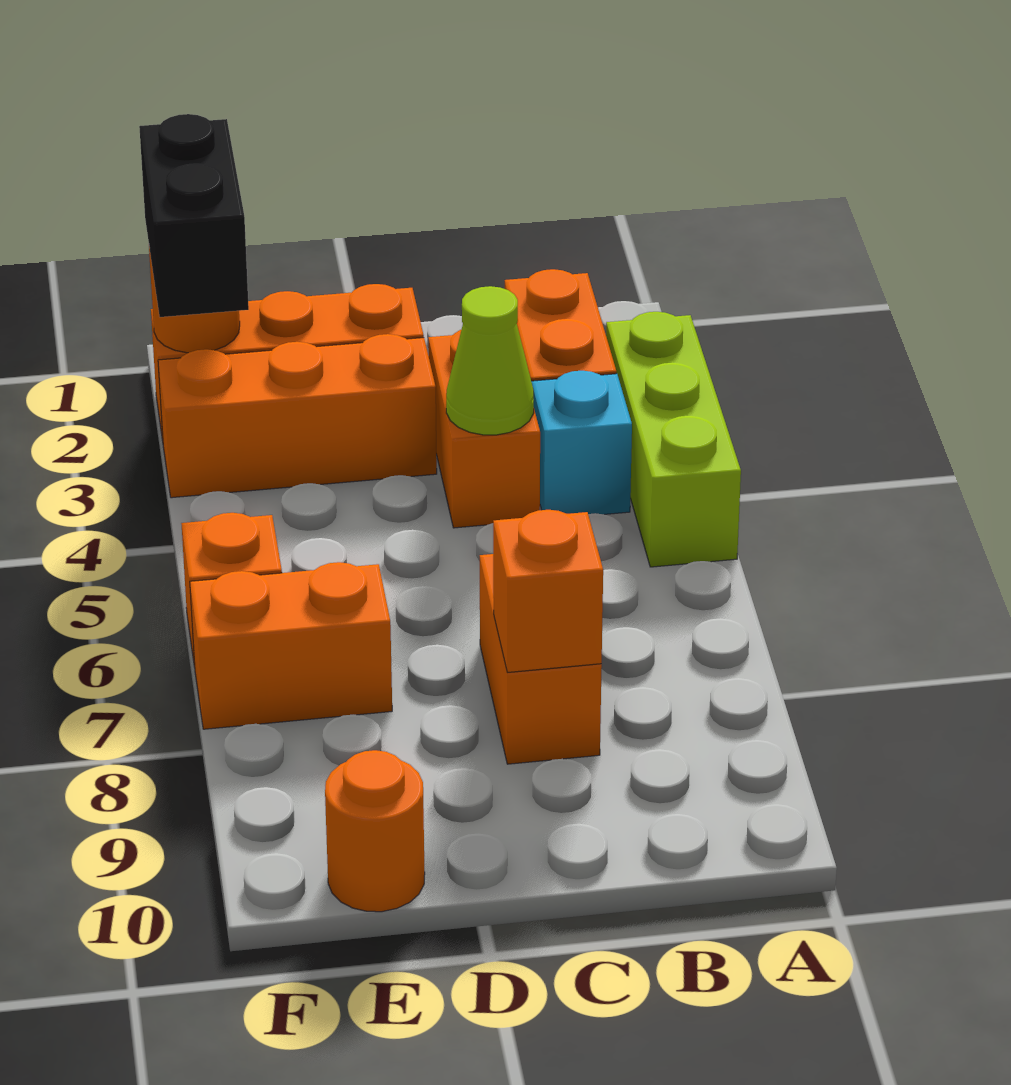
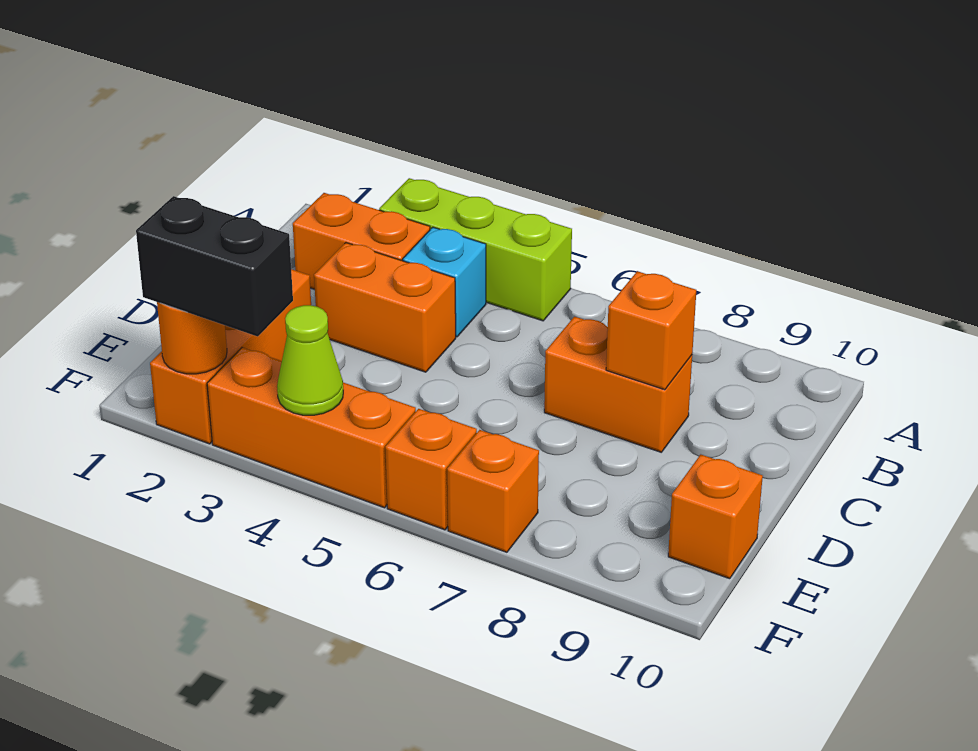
lime 1x1 cone [446,286,534,435] -> lime 1x1 cone moved to [277,305,343,415]
orange 1x3 brick [158,334,437,498] -> orange 1x3 brick turned to [207,347,416,508]
orange 1x2 brick [190,562,392,729] -> orange 1x1 brick [447,430,539,552]
orange 1x1 round brick [325,750,425,912] -> orange 1x1 brick [668,455,763,579]

